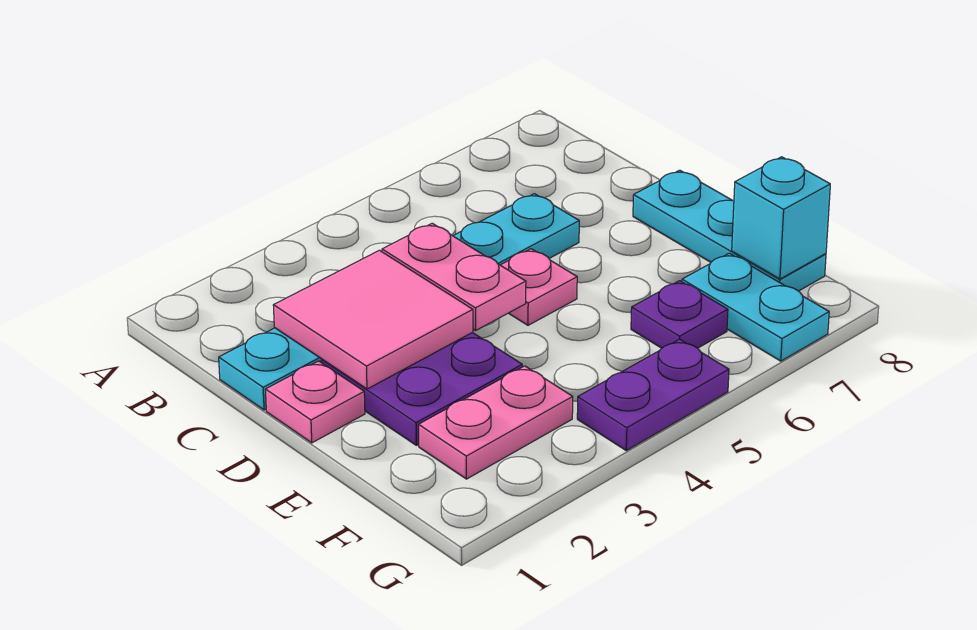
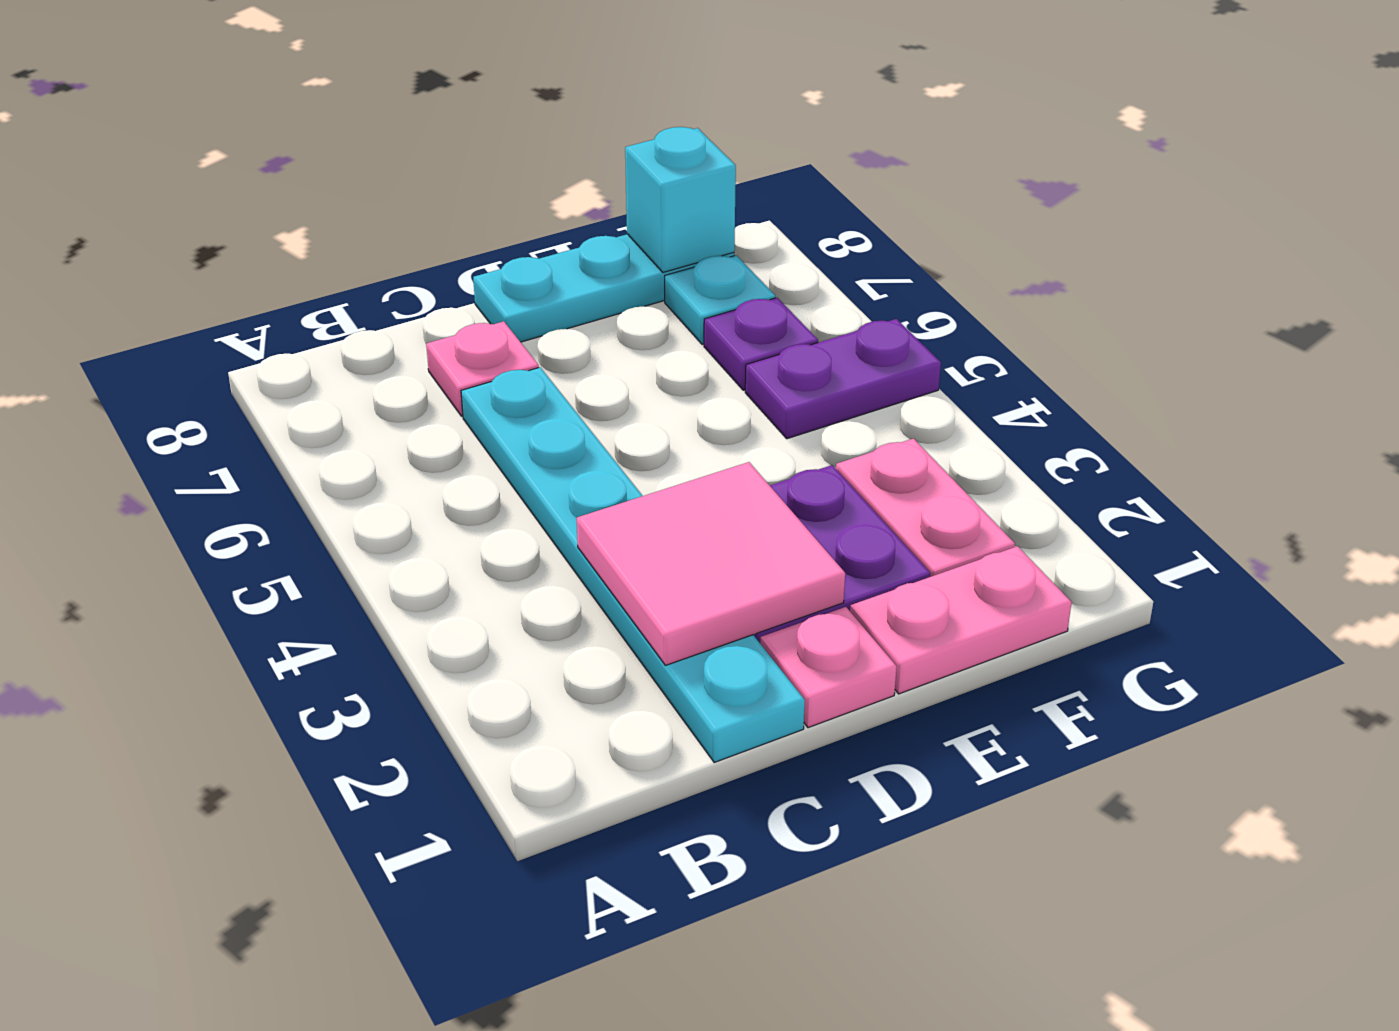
pink 1x2 plate [382,223,526,331] -> pink 1x2 plate moved to [850,546,1072,694]
pink 1x1 plate [501,249,577,325] -> pink 1x1 plate moved to [426,321,539,416]
cyan 1x2 plate [682,253,829,361] -> cyan 1x1 plate [665,255,775,345]
purple 1x2 plate [577,339,729,451] -> purple 1x2 plate turned to [745,319,941,439]

